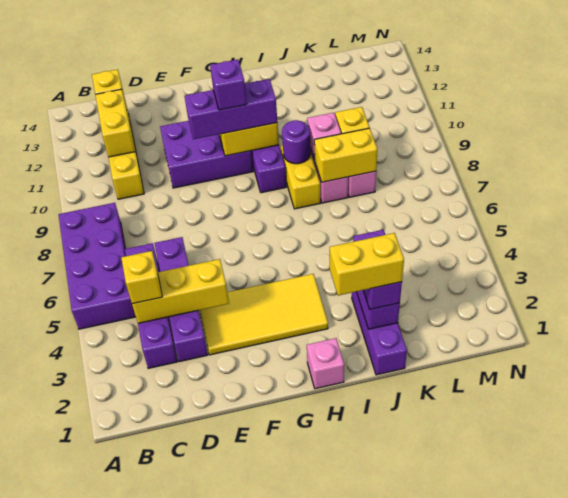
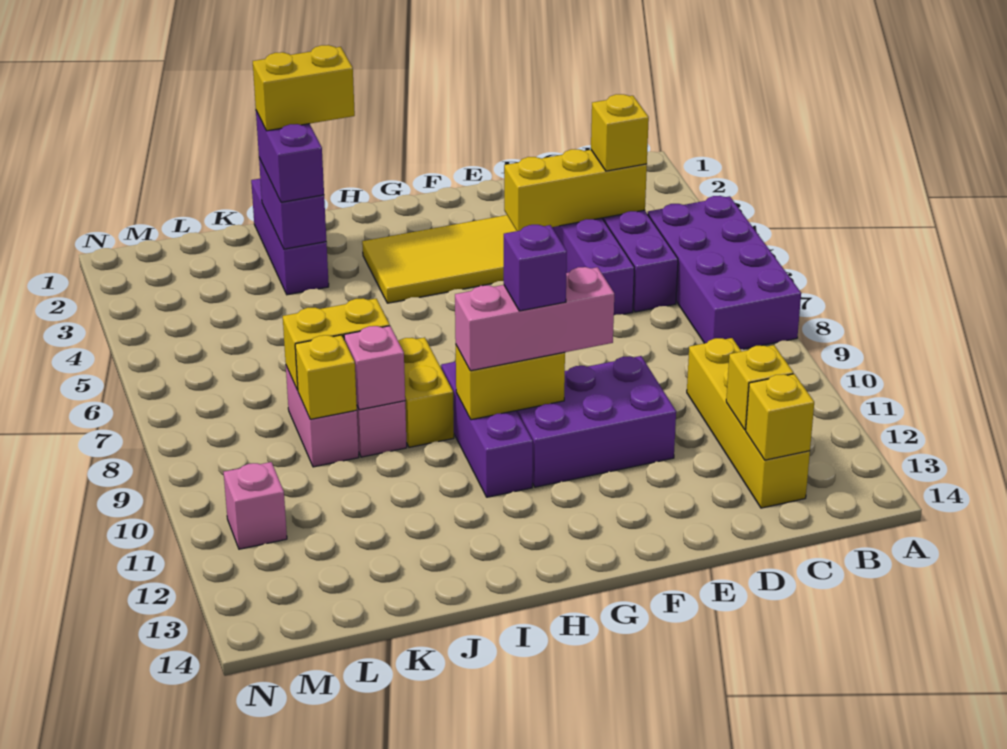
yellow 1x2 brick [95,89,135,157] -> yellow 1x1 brick [726,345,794,430]
purple 1x3 brick [185,79,277,139] -> pink 1x3 brick [455,267,614,371]
pink 1x1 brick [307,338,344,389] -> pink 1x1 brick moved to [224,462,287,549]
purple 1x1 round brick [282,120,310,164] -> none

